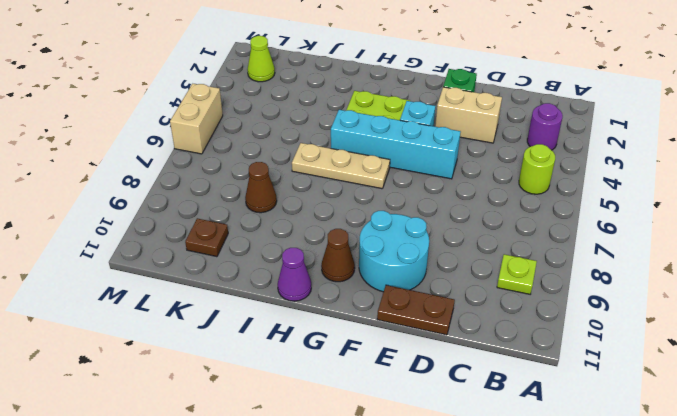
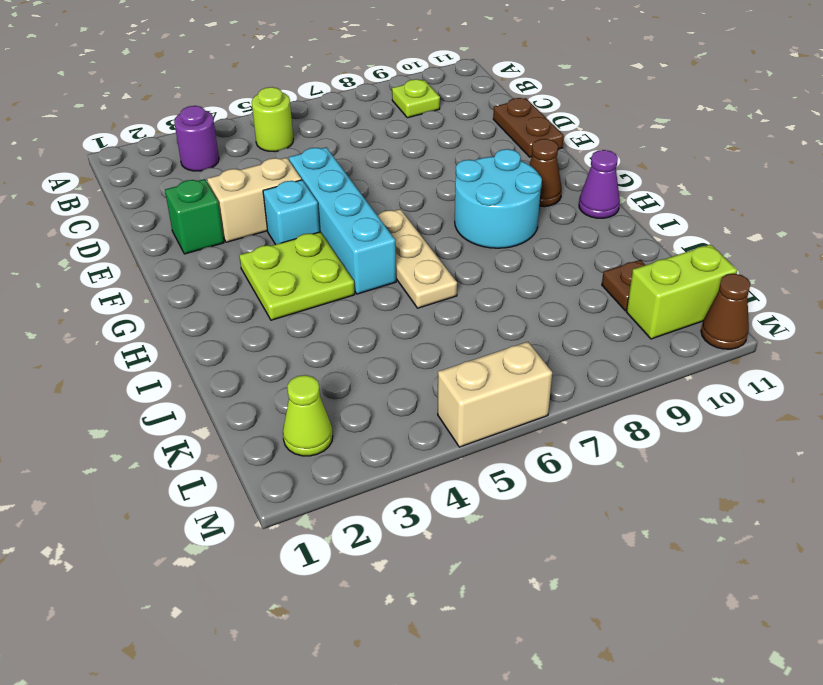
tan 1x2 brick [435,87,502,143] -> tan 1x2 brick turned to [207,158,302,242]
cyan 2x2 round brick [359,211,429,292] -> cyan 2x2 round brick moved to [455,149,542,248]
brown 1x1 cone [245,162,277,213] -> brown 1x1 cone moved to [701,274,751,349]
none -> lime 1x2 brick [626,244,737,339]

